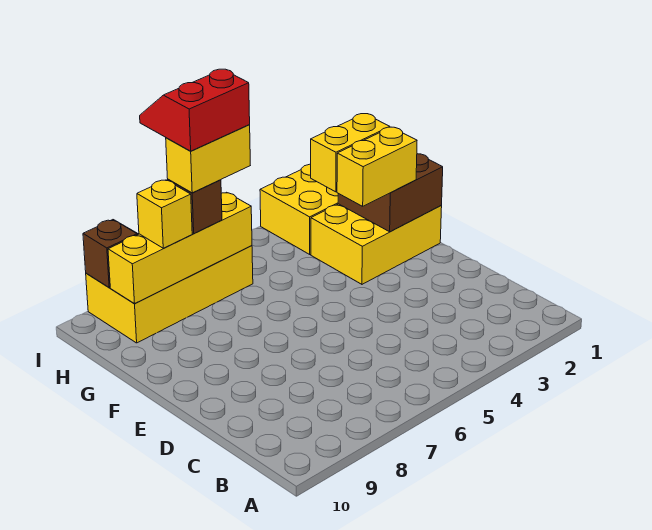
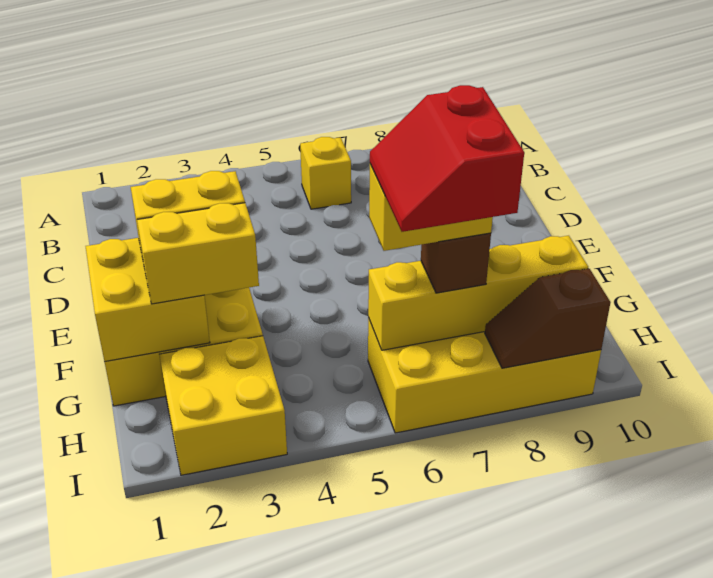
brown 2x2 brick [338,154,443,232] -> yellow 2x2 brick [86,238,210,362]
red 2x2 slope [140,69,250,151] -> red 2x2 slope turned to [370,85,524,232]
yellow 1x1 brick [137,180,192,248] -> yellow 1x1 brick moved to [300,137,351,209]

